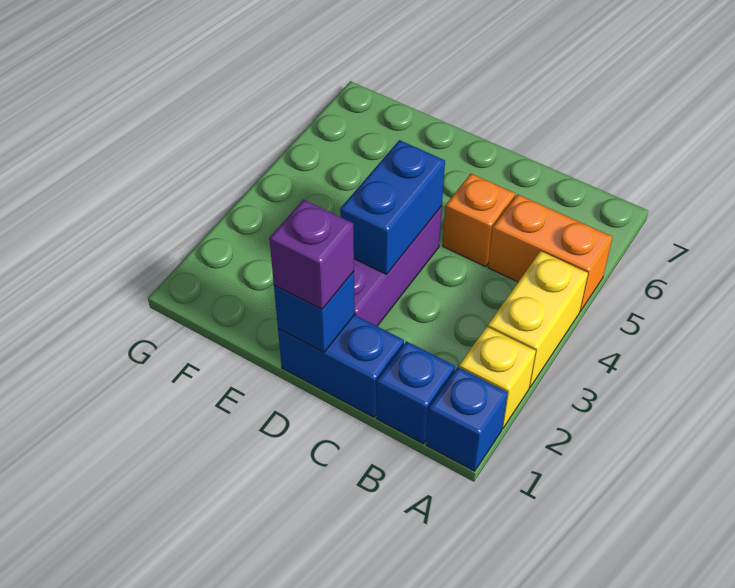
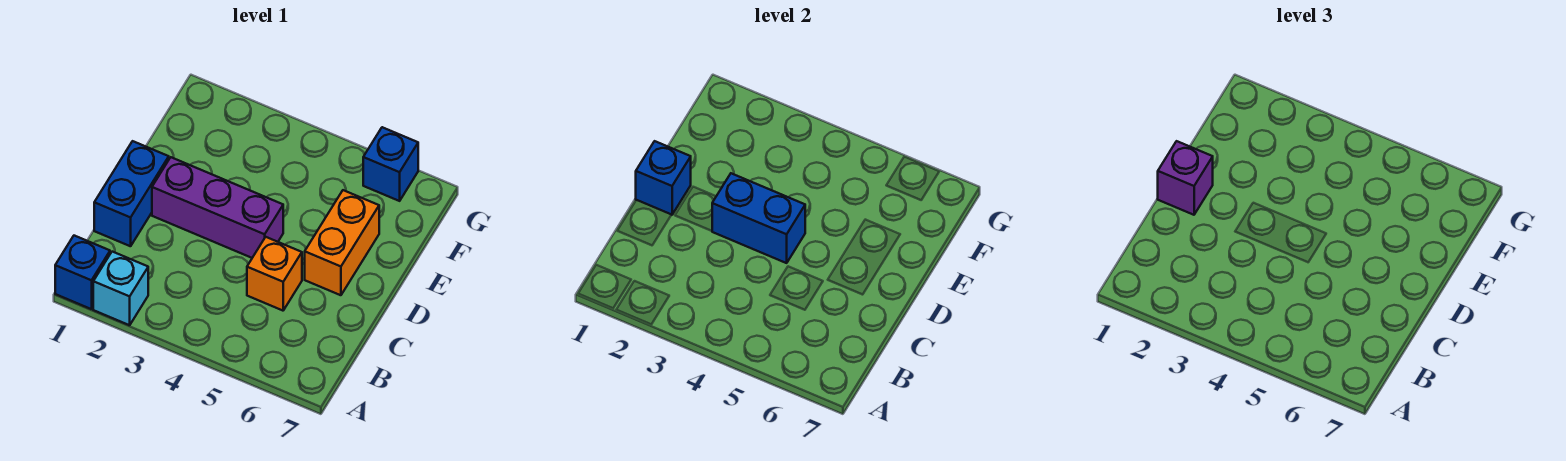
yellow 1x1 brick [459,327,536,428] -> cyan 1x1 brick [93,252,148,325]
yellow 1x2 brick [488,251,588,387] -> none
orange 1x2 brick [488,194,612,311] -> orange 1x2 brick moved to [305,190,379,295]
blue 1x1 brick [376,341,455,444] -> blue 1x1 brick moved to [363,127,418,201]

